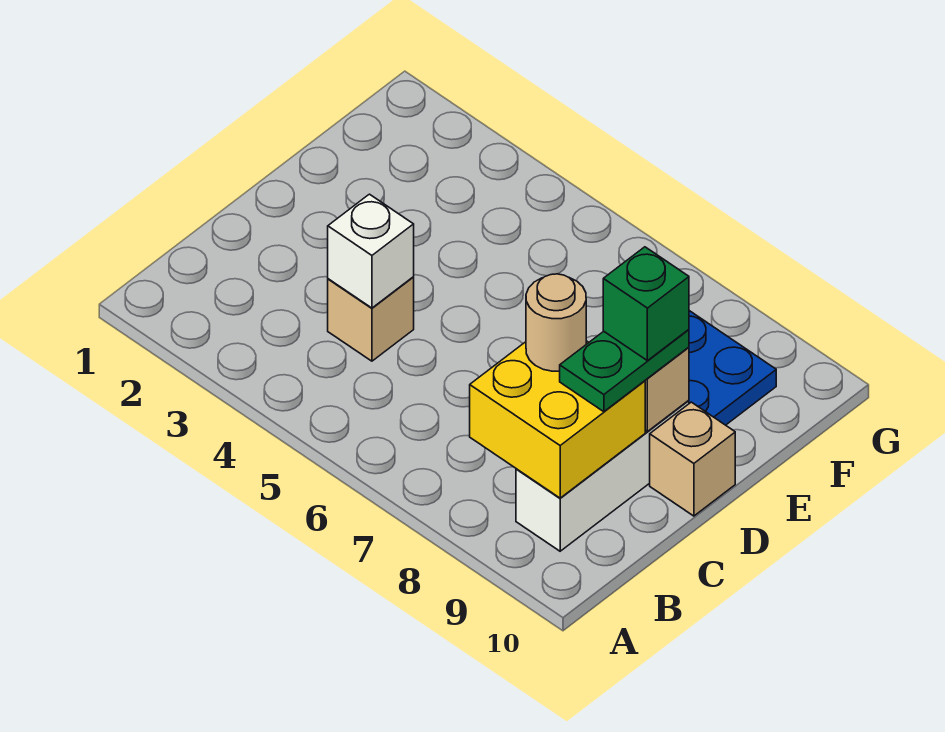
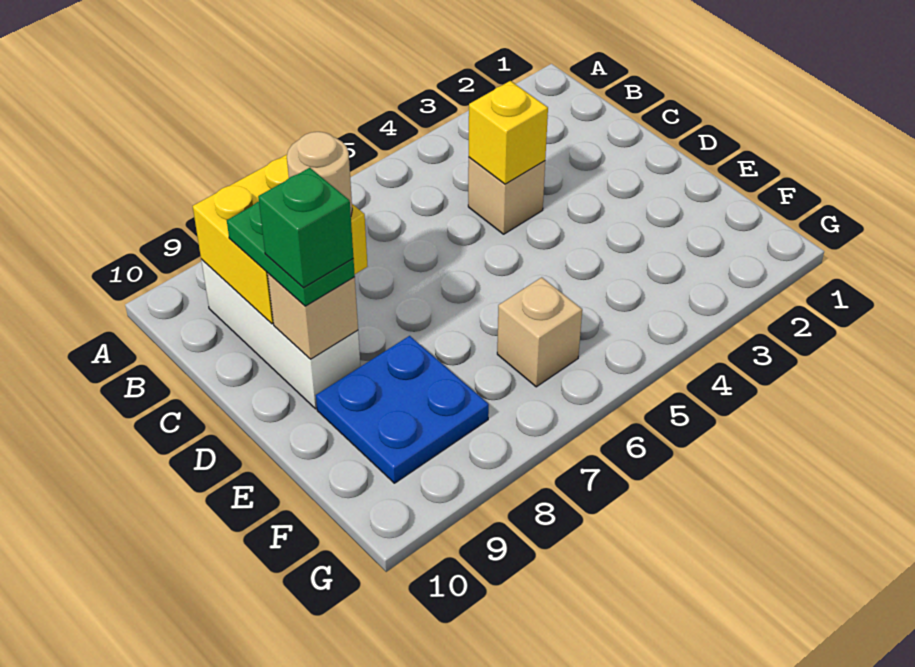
white 1x1 brick [328,194,414,308] -> yellow 1x1 brick [469,81,548,184]
tan 1x1 brick [650,402,735,516] -> tan 1x1 brick moved to [497,277,582,387]

